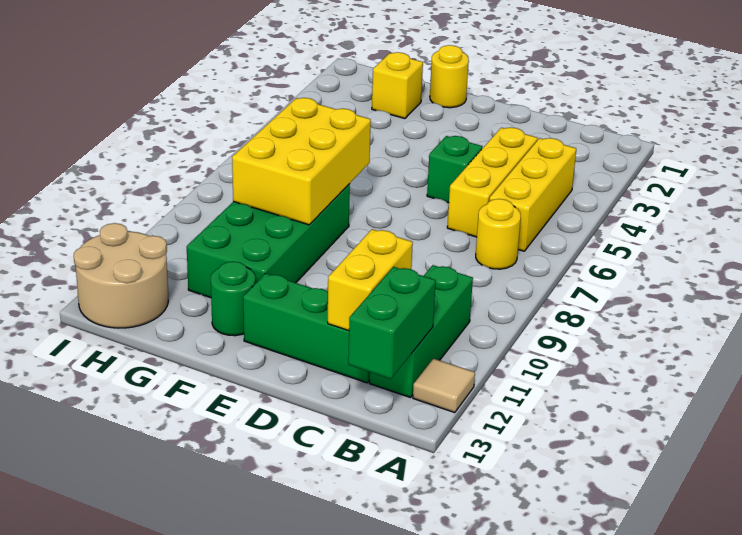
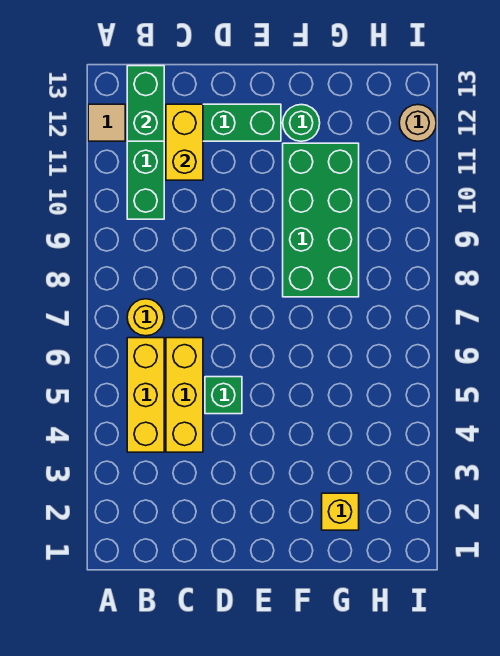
yellow 1x1 round brick [430,45,469,108] -> none
yellow 2x3 brick [232,98,371,225] -> none
tan 2x2 round brick [74,223,168,328] -> tan 1x1 round brick [399,105,436,141]

